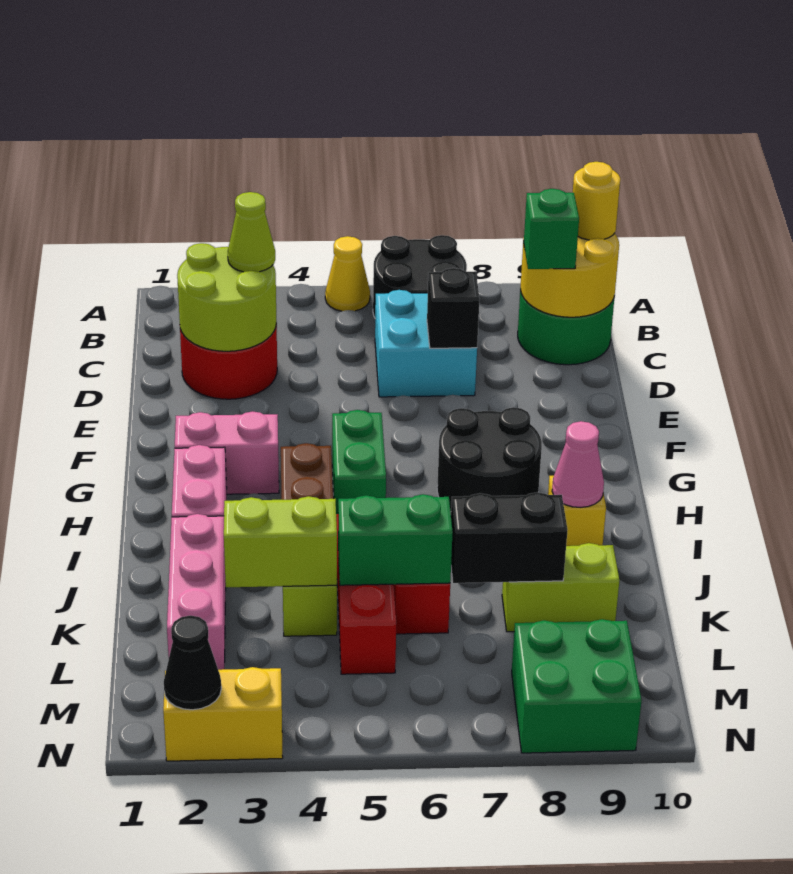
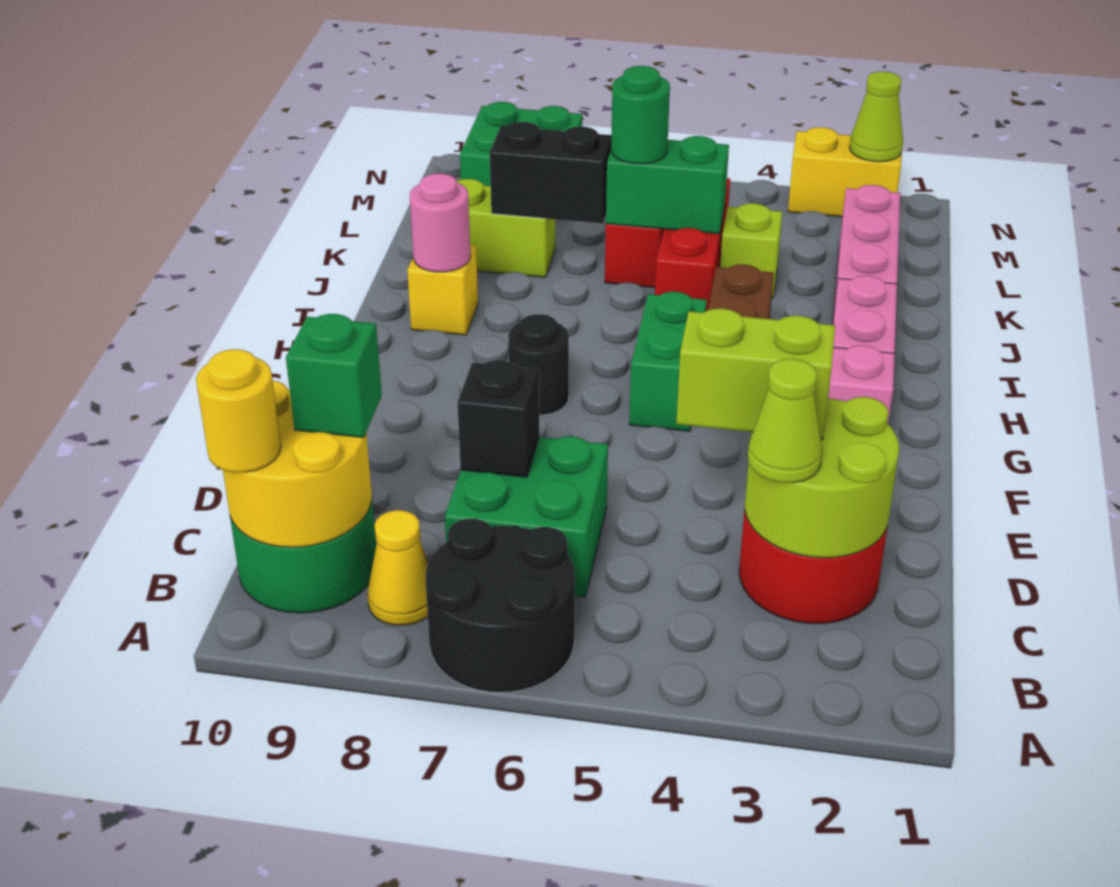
yellow 1x1 cone [325,236,370,311] -> yellow 1x1 cone moved to [367,510,428,625]
cyan 2x2 brick [375,290,477,397] -> green 2x2 brick [445,436,608,597]
black 2x2 round brick [437,407,542,512] -> black 1x1 round brick [508,314,569,415]
pink 1x1 cone [552,421,604,507] -> pink 1x1 round brick [410,174,470,272]
lime 1x2 brick [224,496,337,587] -> lime 1x2 brick moved to [676,309,835,439]
none -> green 1x1 round brick [611,66,670,164]
black 1x1 cone [164,616,221,710] -> lime 1x1 cone [850,72,903,162]

